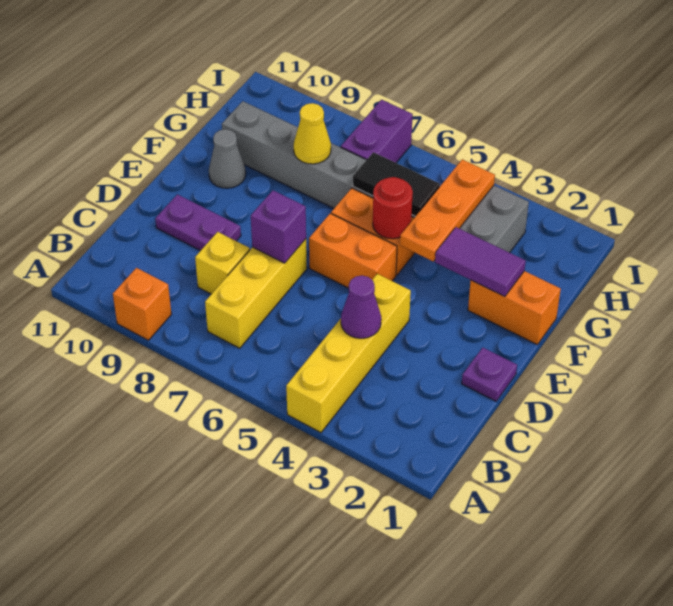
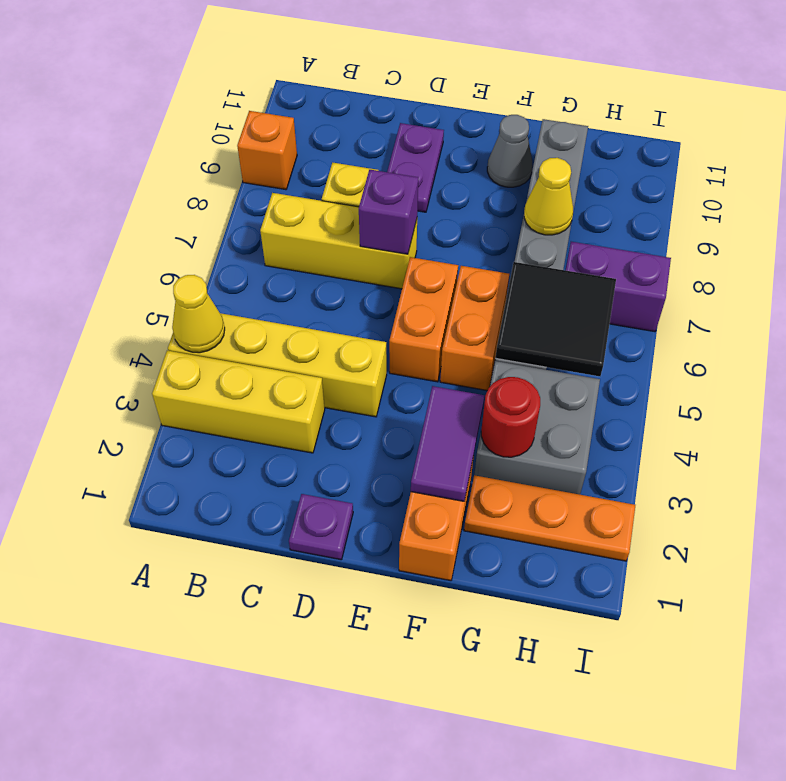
none -> yellow 1x3 brick [152,351,325,453]
none -> yellow 1x1 cone [172,275,225,353]
purple 1x1 cone [341,276,381,338] -> none
orange 1x3 plate [400,159,495,261] -> orange 1x3 plate moved to [464,475,635,561]
red 1x1 round brick [373,177,413,239] -> red 1x1 round brick moved to [481,377,540,457]
black 1x2 tile [353,152,440,216] -> black 2x2 tile [495,262,616,376]

